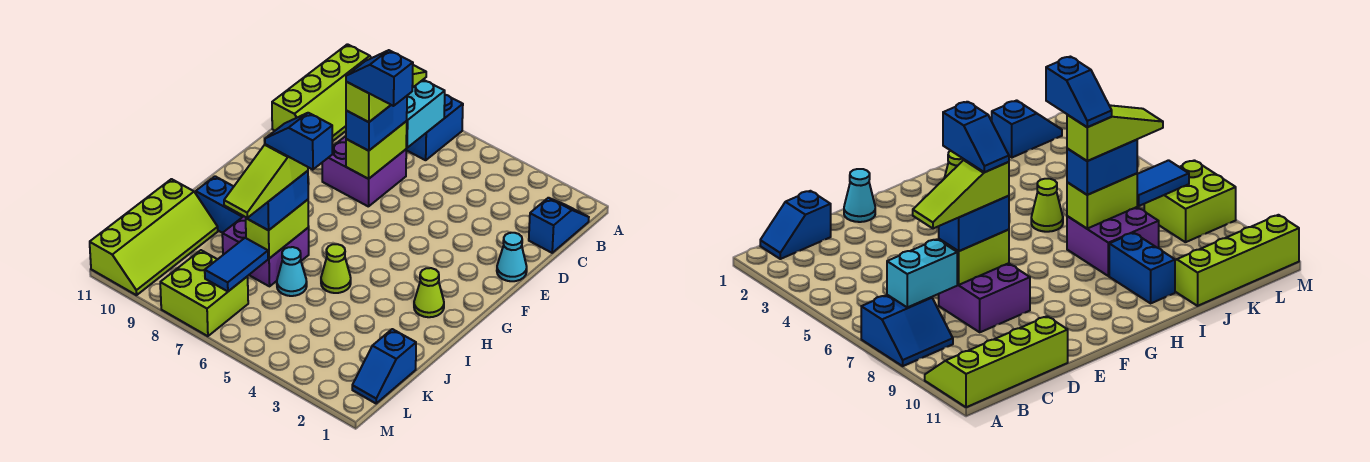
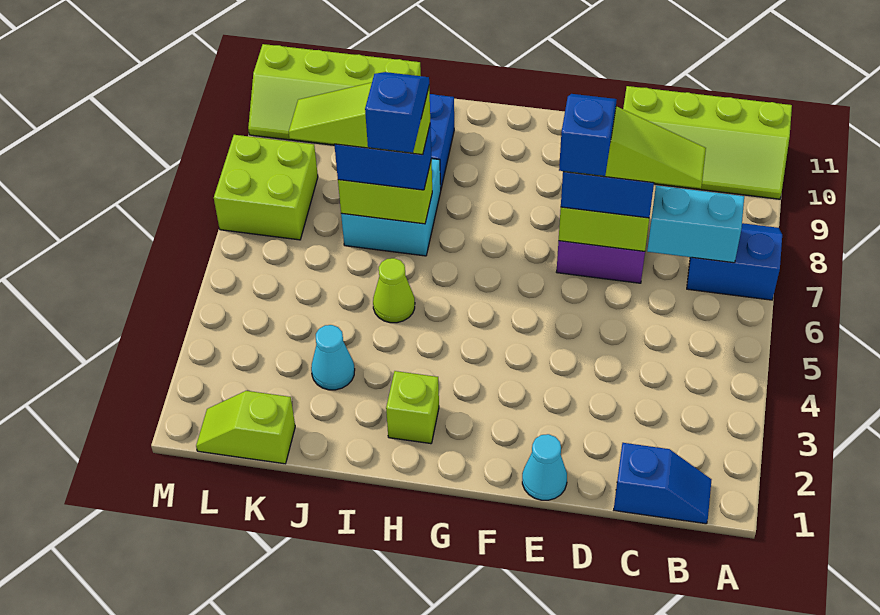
lime 1x1 cone [414,268,444,317] -> lime 1x1 brick [386,371,439,444]
purple 2x2 brick [222,216,309,286] -> cyan 2x2 brick [341,159,441,256]
cyan 1x1 cone [277,247,307,296] -> cyan 1x1 cone moved to [311,325,355,390]
blue 1x2 slope [352,329,416,403] -> lime 1x2 slope [196,391,295,464]
blue 1x2 tile [205,238,268,291] -> none

